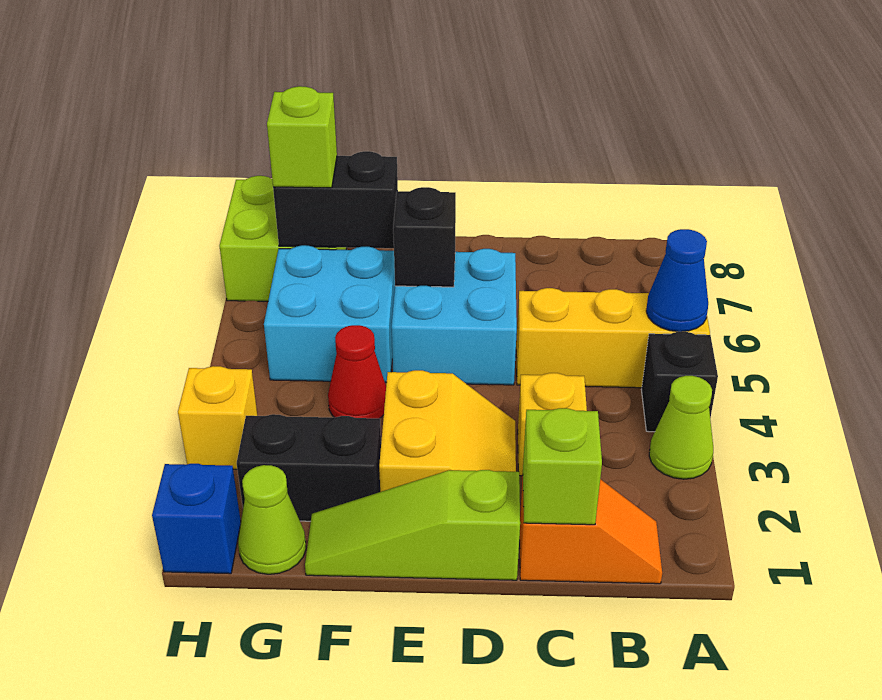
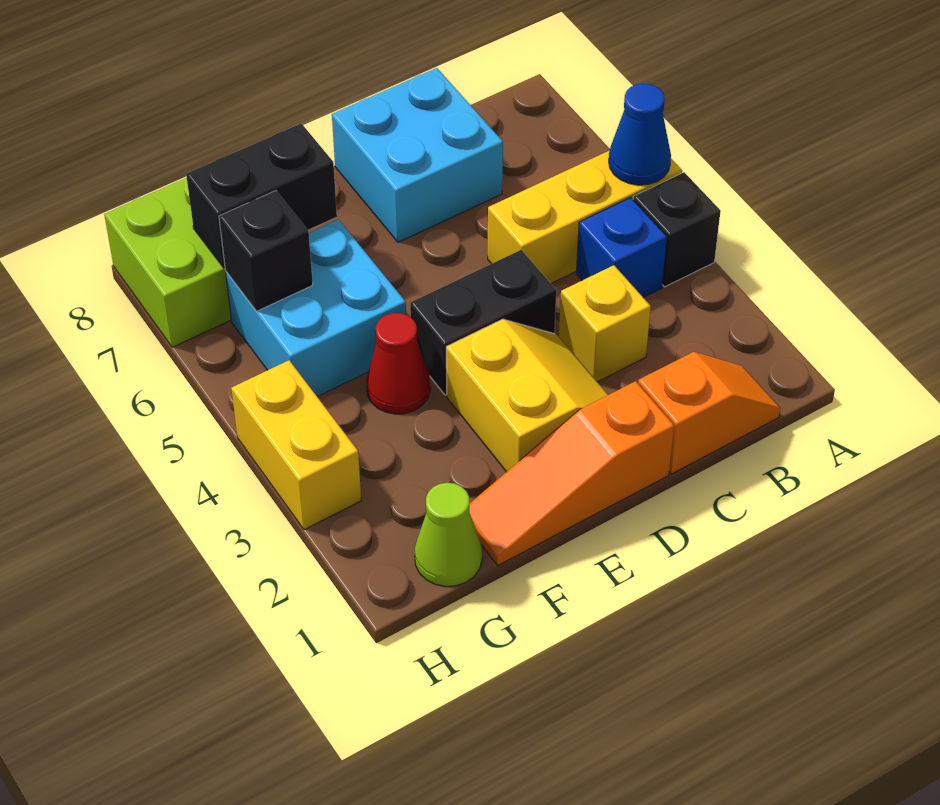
lime 1x1 cone [649,376,713,479] -> none
lime 1x1 brick [523,408,602,525] -> none
lime 1x3 slope [305,470,520,580] -> orange 1x3 slope [469,381,674,565]
cyan 2x2 brick [392,249,517,385] -> cyan 2x2 brick moved to [332,68,503,242]
black 1x1 brick [393,187,456,287] -> black 1x1 brick moved to [219,191,313,311]
black 1x2 brick [237,414,381,521] -> black 1x2 brick moved to [410,250,556,395]
lime 1x1 brick [267,86,337,188] -> none
blue 1x1 brick [152,464,241,574] -> blue 1x1 brick moved to [576,198,667,297]
yellow 1x1 brick [178,366,257,469] -> yellow 1x2 brick [231,360,361,530]

